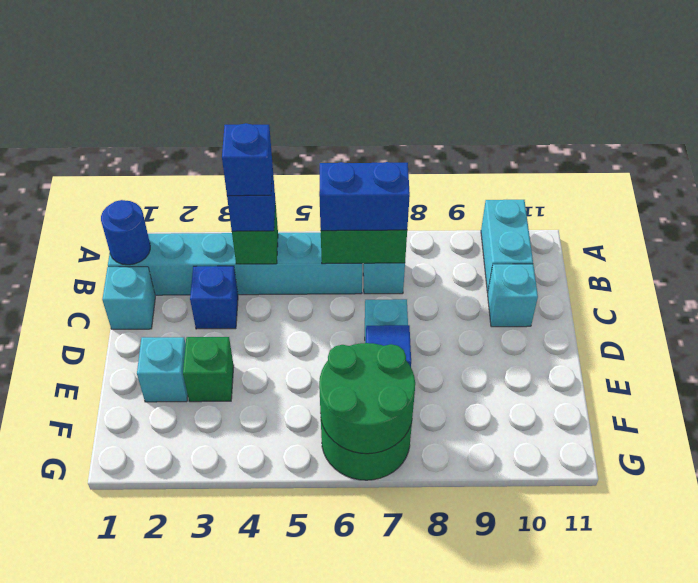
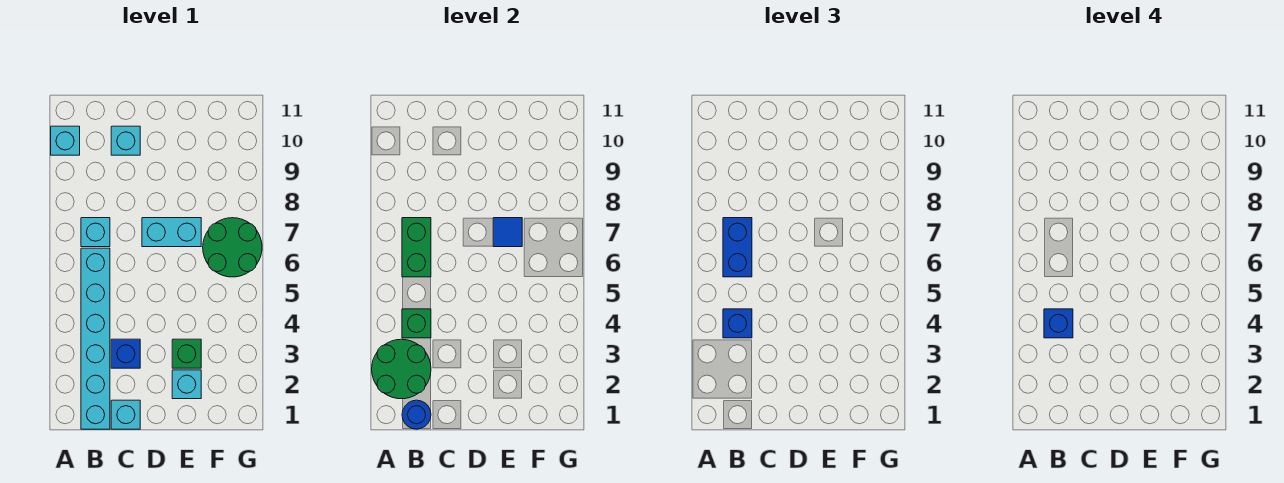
cyan 1x2 brick [481,200,533,293] -> cyan 1x1 brick [51,126,80,155]
green 2x2 round brick [319,343,415,454] -> green 2x2 round brick moved to [372,339,431,399]

